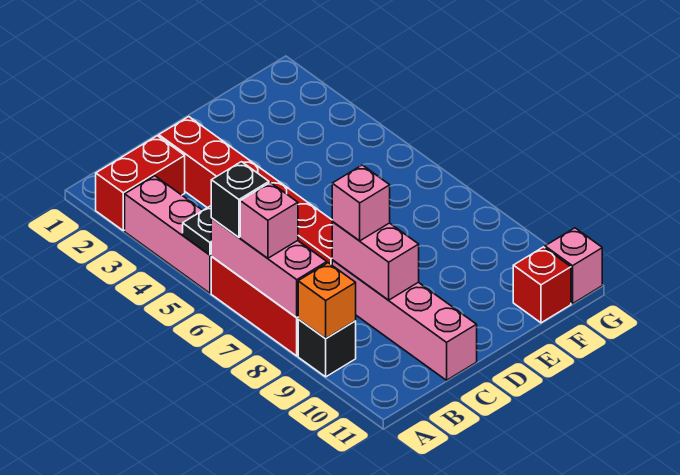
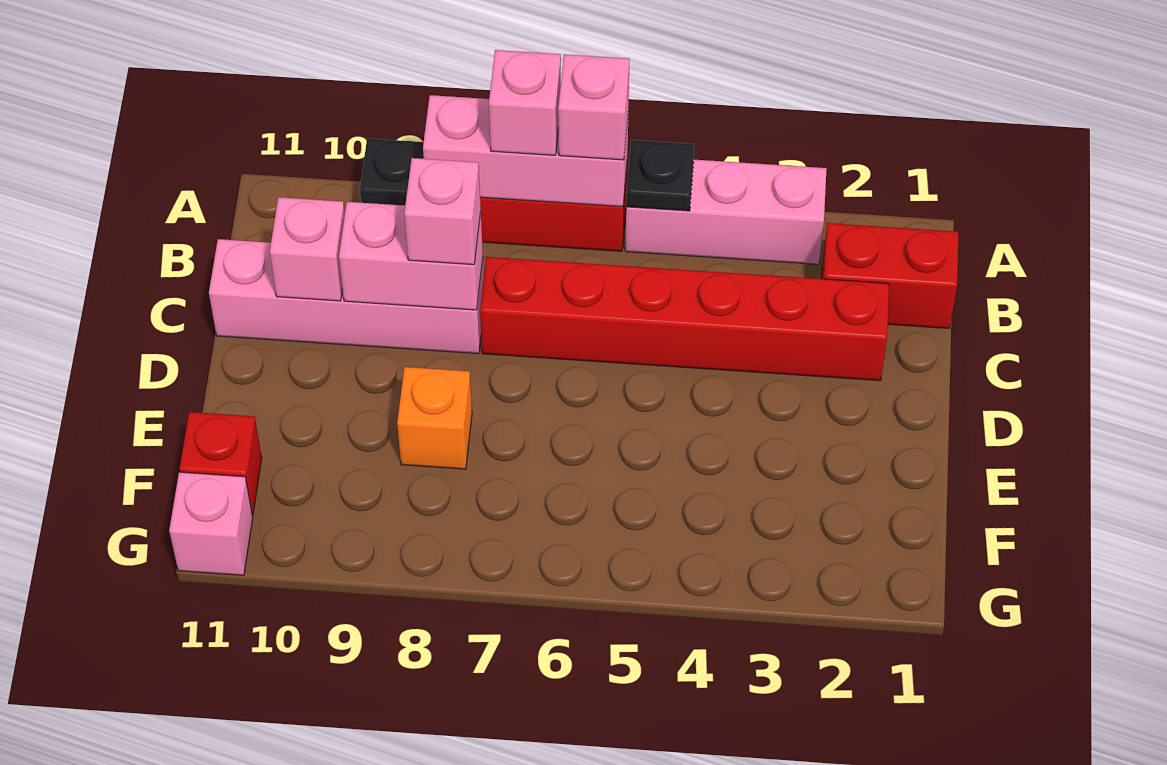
red 1x2 brick [96,136,185,231] -> red 1x2 brick turned to [822,223,959,328]
black 1x1 brick [211,162,269,237] -> pink 1x1 brick [558,54,629,160]
orange 1x1 brick [298,263,356,339] -> orange 1x1 brick moved to [397,367,472,469]
none -> pink 1x1 brick [270,197,345,301]

